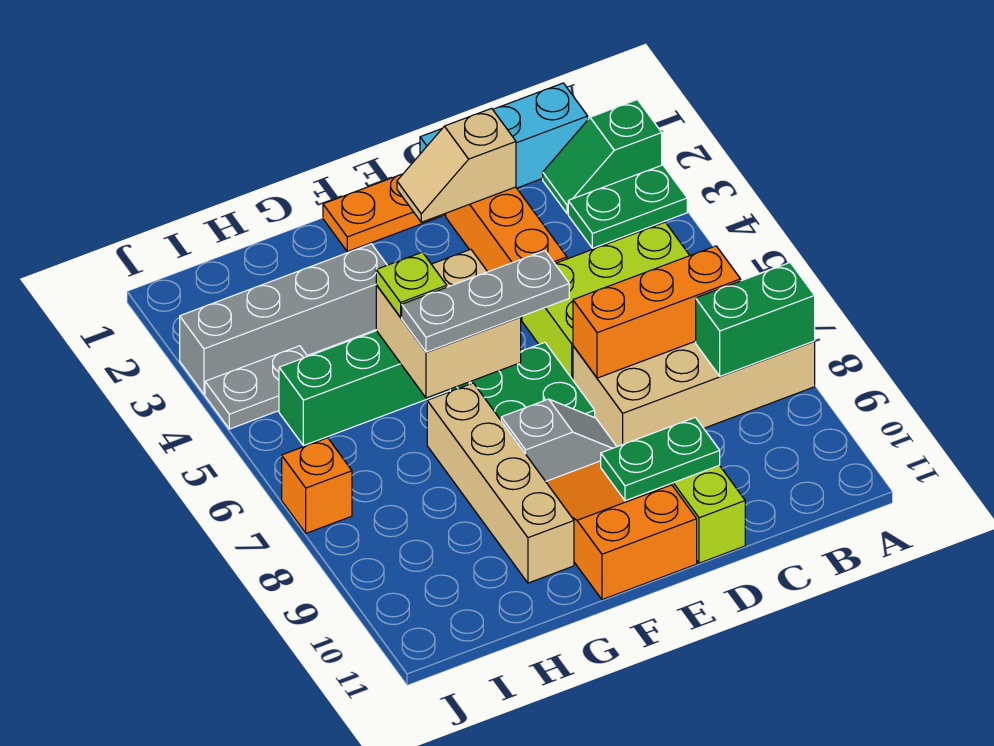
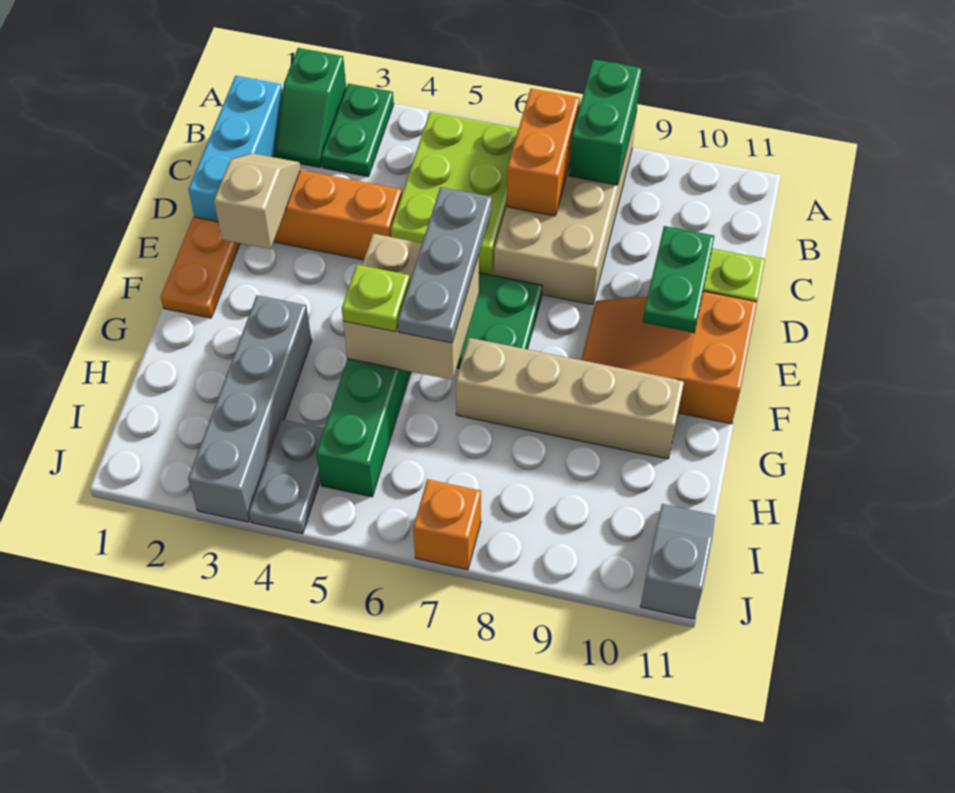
orange 1x3 brick [573,246,741,378] -> orange 1x2 brick [506,89,580,216]
tan 1x2 slope [397,108,516,222] -> tan 1x2 slope turned to [214,153,301,249]
grey 1x2 slope [501,399,617,481] -> grey 1x2 slope moved to [640,504,715,619]

